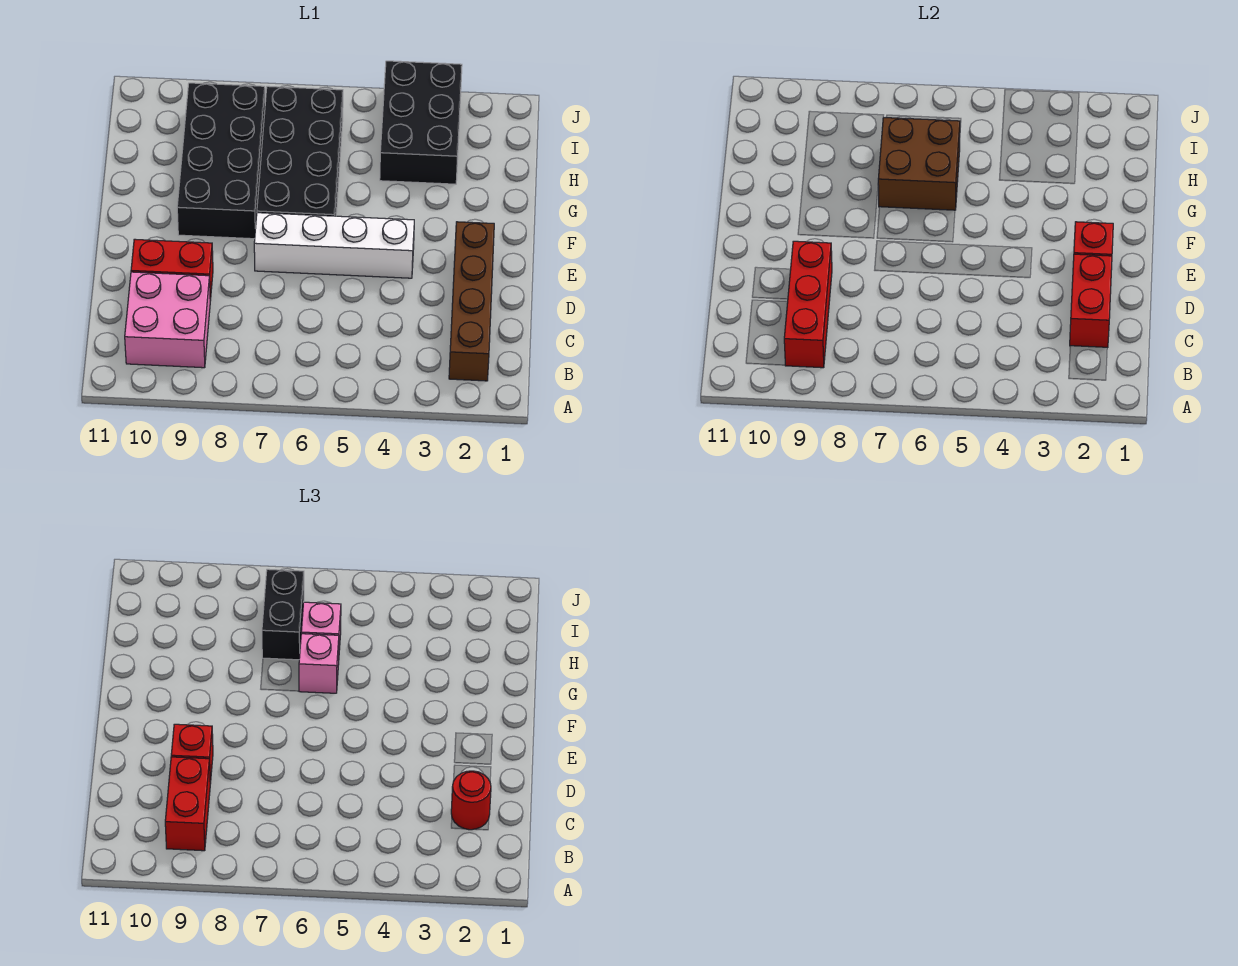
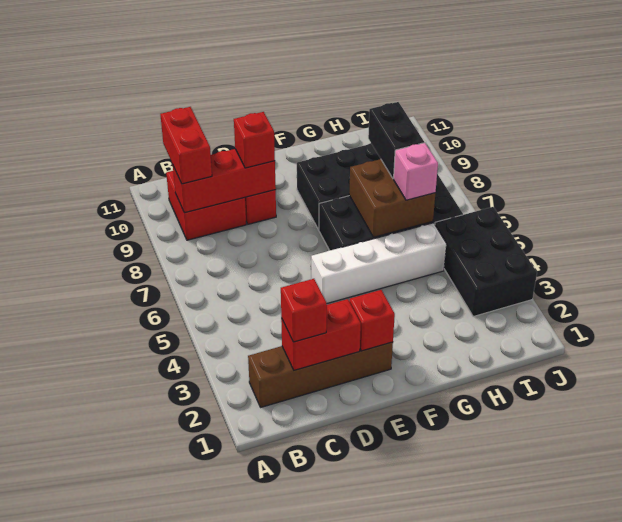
pink 2x2 brick [125,272,210,368] -> red 2x2 brick [166,171,246,240]
red 1x2 brick [165,757,210,851] -> red 1x2 brick turned to [160,107,212,184]
red 1x1 round brick [451,771,491,830] -> red 1x1 brick [281,279,327,342]
white 1x4 brick [254,213,414,278] -> white 1x4 brick turned to [311,223,446,303]
pink 1x1 brick [299,634,339,693] -> none
black 2x3 brick [380,61,462,184] -> black 2x3 brick turned to [435,207,537,316]
black 1x2 brick [262,569,304,660] -> black 1x2 brick turned to [368,102,424,179]

